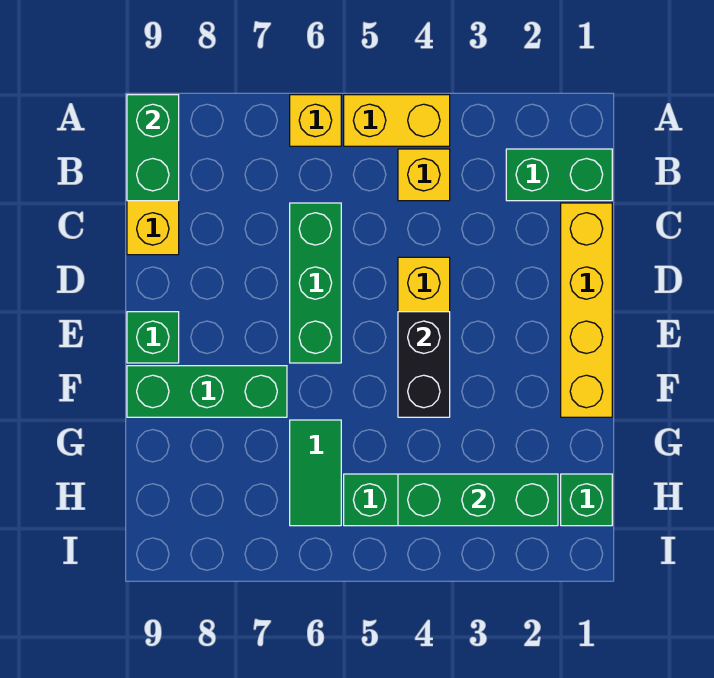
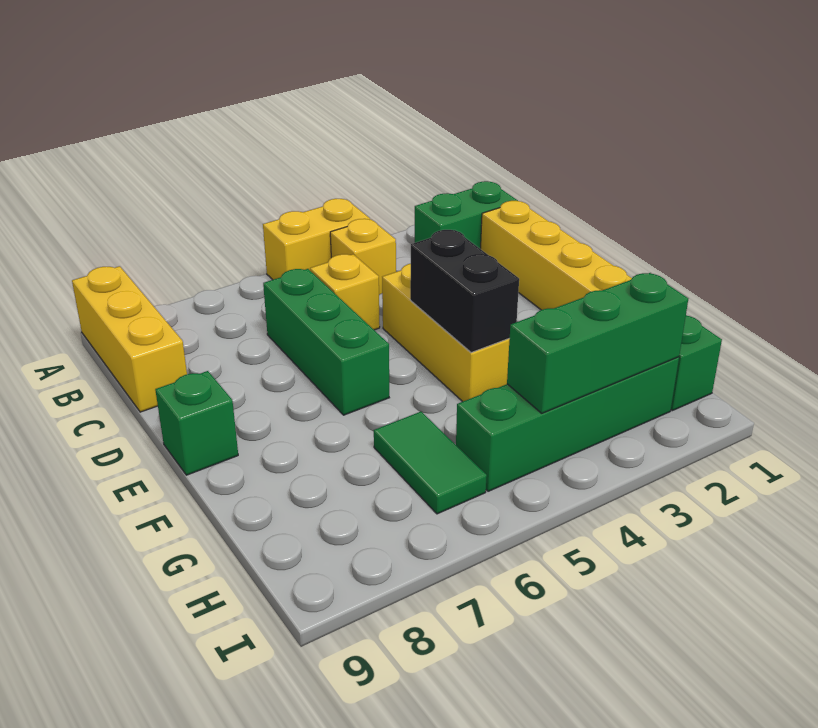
yellow 1x1 brick [290,95,341,146] -> yellow 1x1 brick moved to [310,254,380,330]
green 1x2 brick [127,95,179,201] -> none
green 1x3 brick [127,366,287,417] -> none

